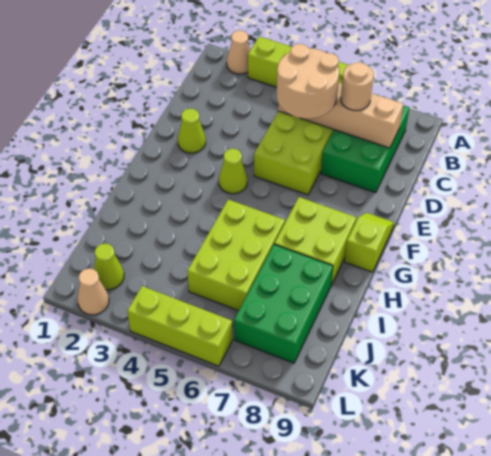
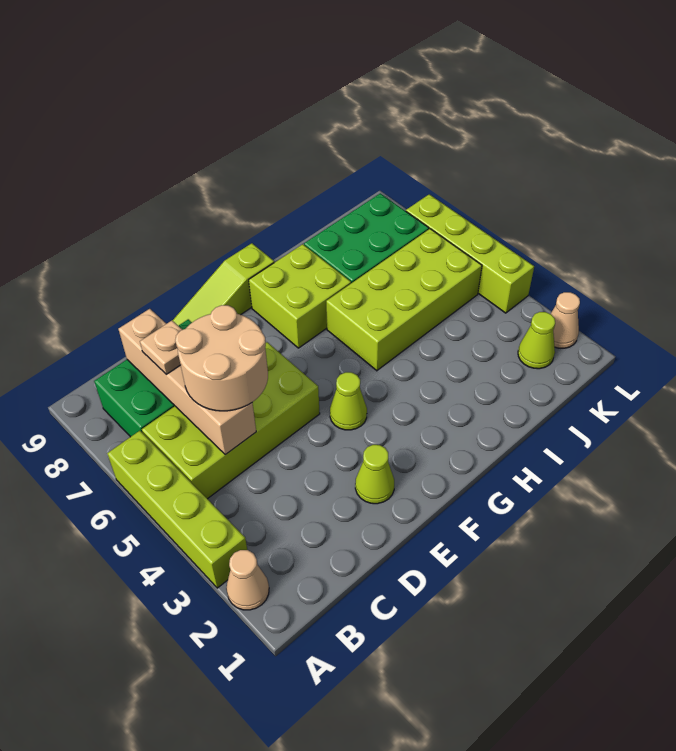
tan 1x1 round brick [341,62,374,111] -> tan 1x1 plate [140,321,182,375]
lime 1x2 slope [344,213,394,272] -> lime 1x3 slope [172,243,274,326]
lime 2x3 brick [187,200,285,311] -> lime 2x4 brick [326,229,482,371]
lime 1x3 brick [127,286,232,366] -> lime 1x4 brick [406,194,534,313]

